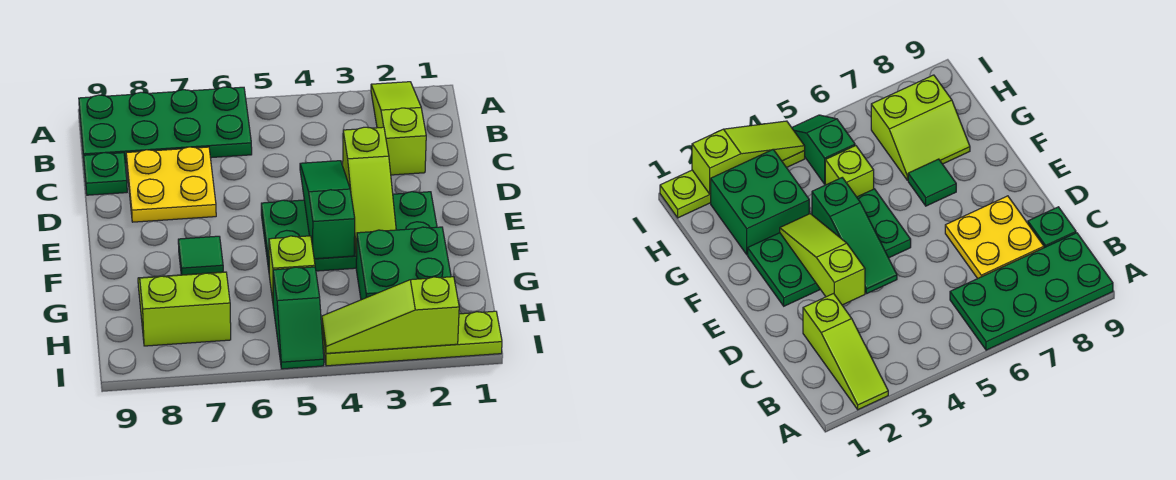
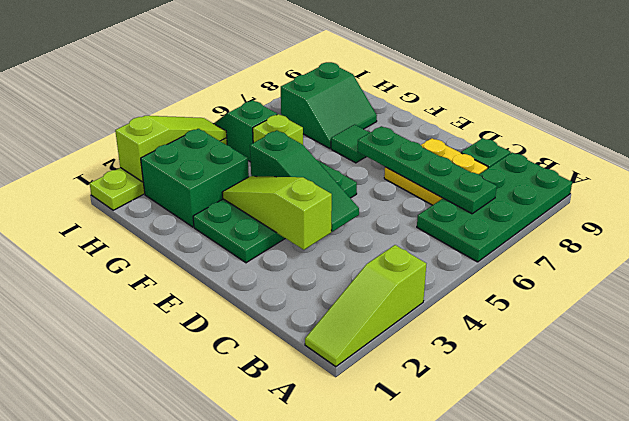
lime 1x3 slope [371,82,426,175] -> lime 1x3 slope turned to [305,245,426,367]
none -> green 1x4 plate [358,126,497,214]
lime 2x2 slope [138,272,231,346] -> green 2x2 slope [281,62,377,148]

